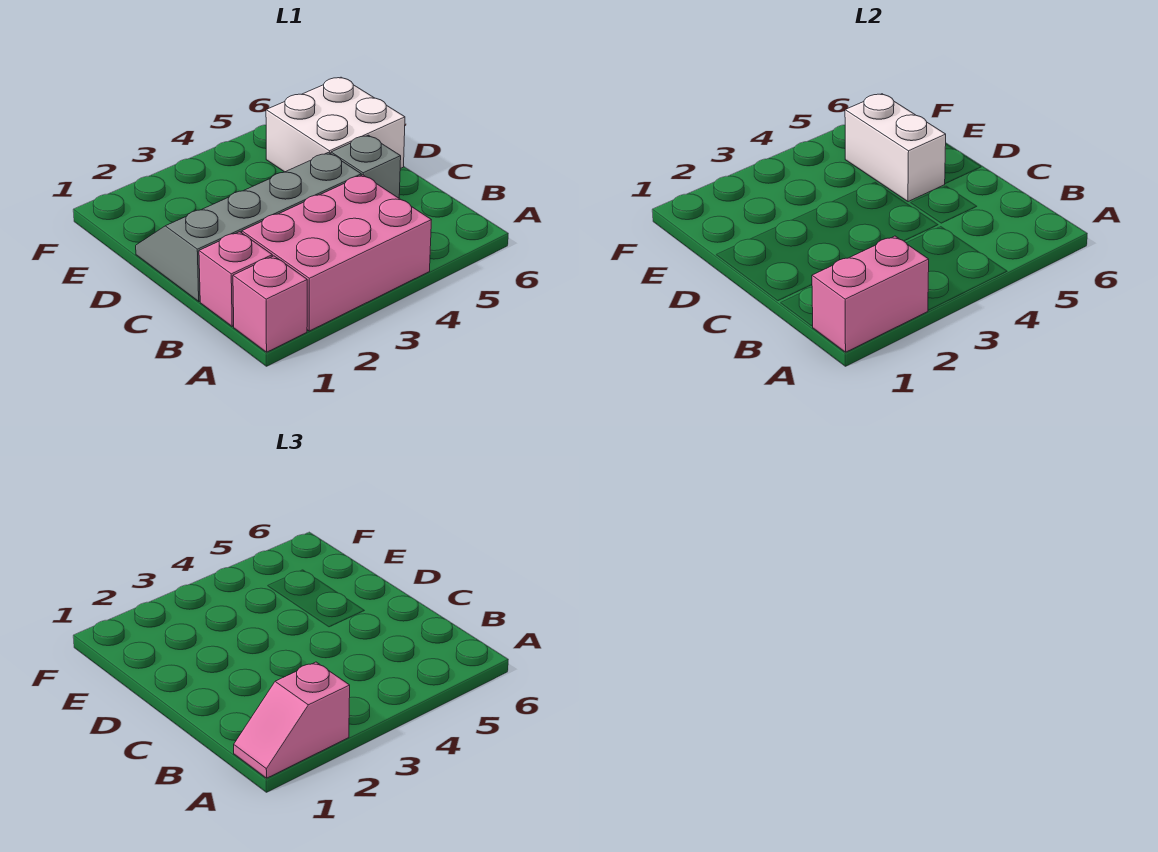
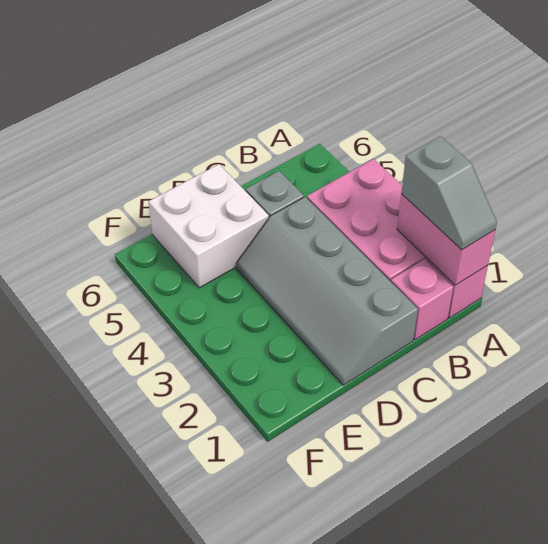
pink 1x2 slope [234,662,350,778] -> grey 1x2 slope [401,136,497,250]
white 1x2 brick [845,94,946,202] -> none

